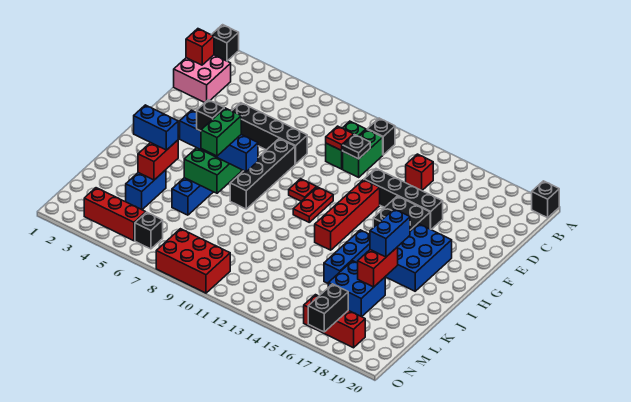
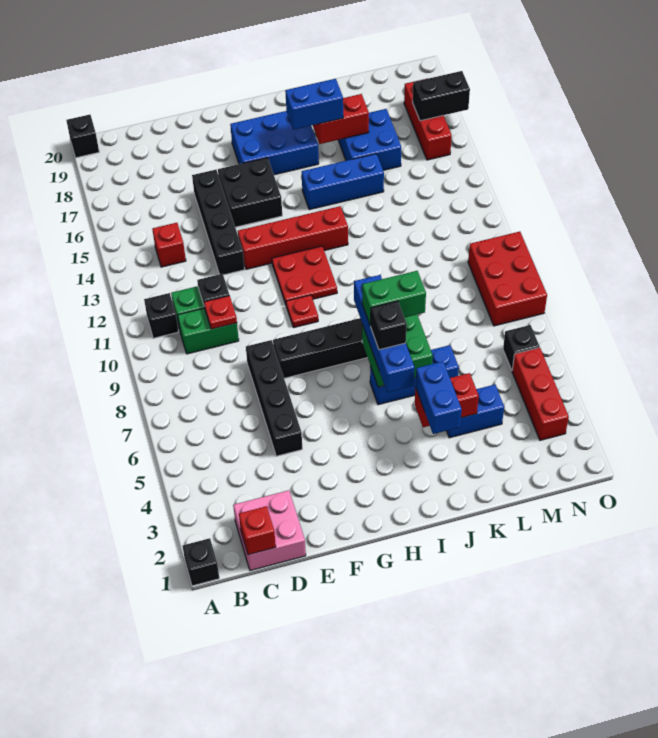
red 1x2 plate [293,187,333,222] -> red 2x2 plate [272,246,337,304]

